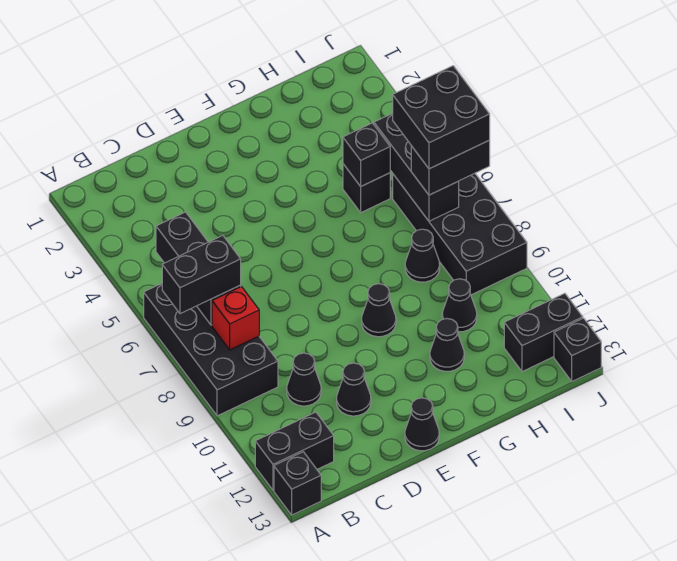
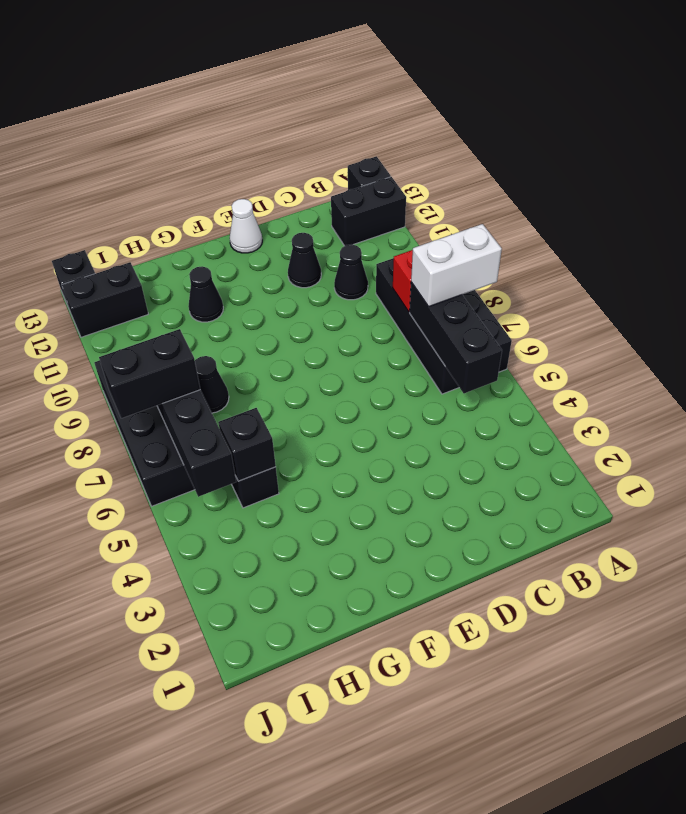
black 1x2 brick [162,235,241,314] -> white 1x2 brick [411,224,502,307]
black 1x1 cone [405,398,439,451] -> white 1x1 cone [230,199,262,253]
black 1x1 cone [362,284,396,337] -> none
black 1x1 cone [442,279,477,332] -> none
black 2x2 brick [393,66,490,169] -> none

